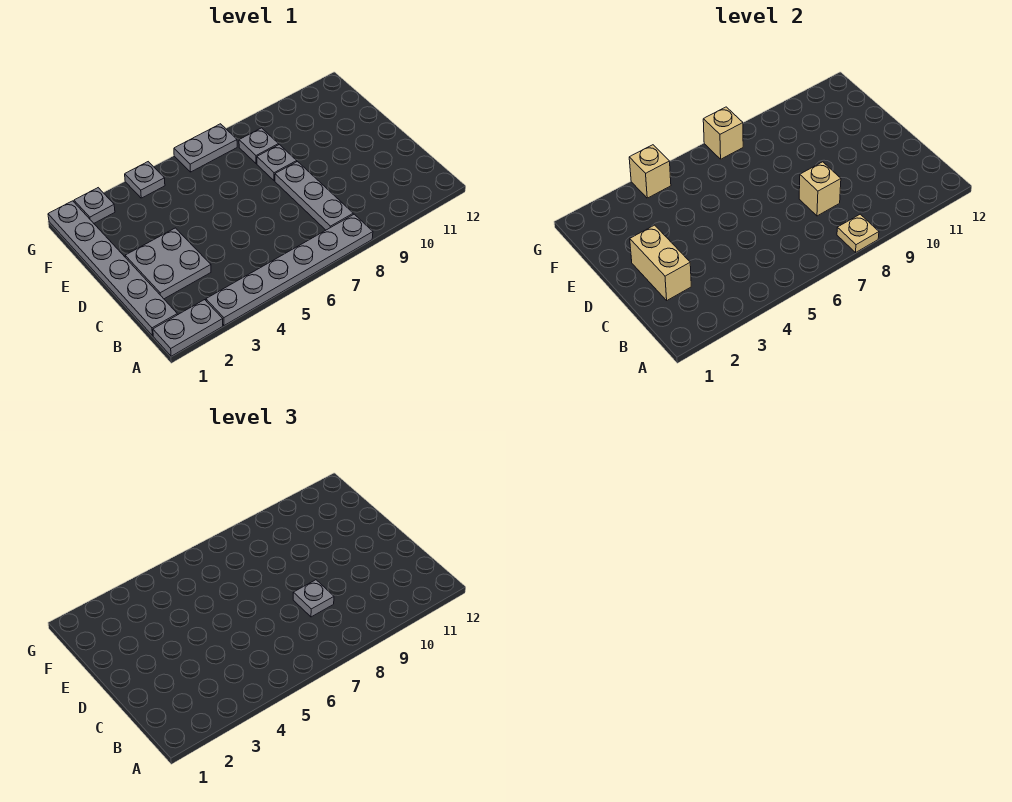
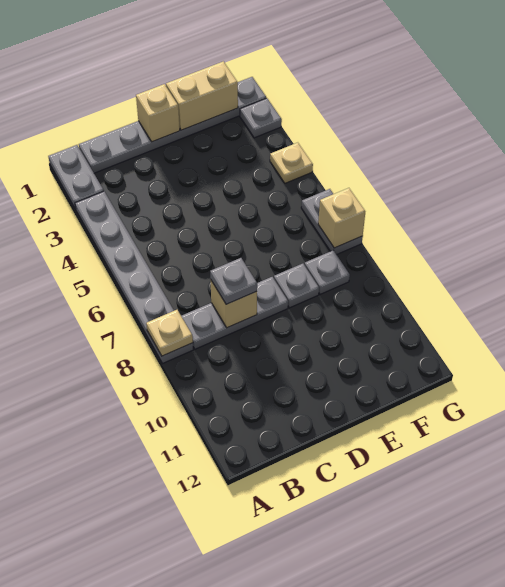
grey 2x2 plate [125,228,211,299] -> none
tan 1x2 brick [630,225,691,300] -> tan 1x2 brick moved to [166,61,238,130]
grey 1x1 plate [125,162,165,198] -> tan 1x1 plate [270,143,313,183]
tan 1x1 brick [629,145,671,198] -> tan 1x1 brick moved to [136,84,180,142]

